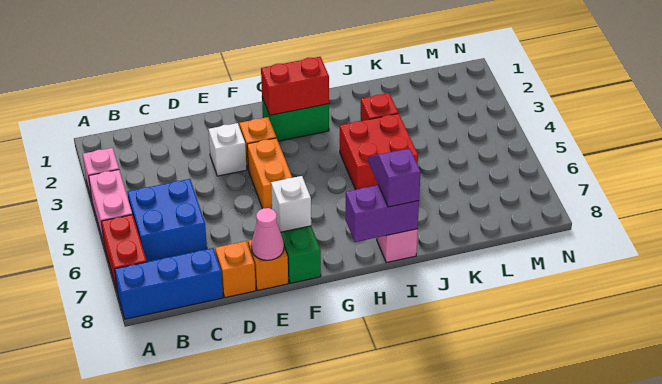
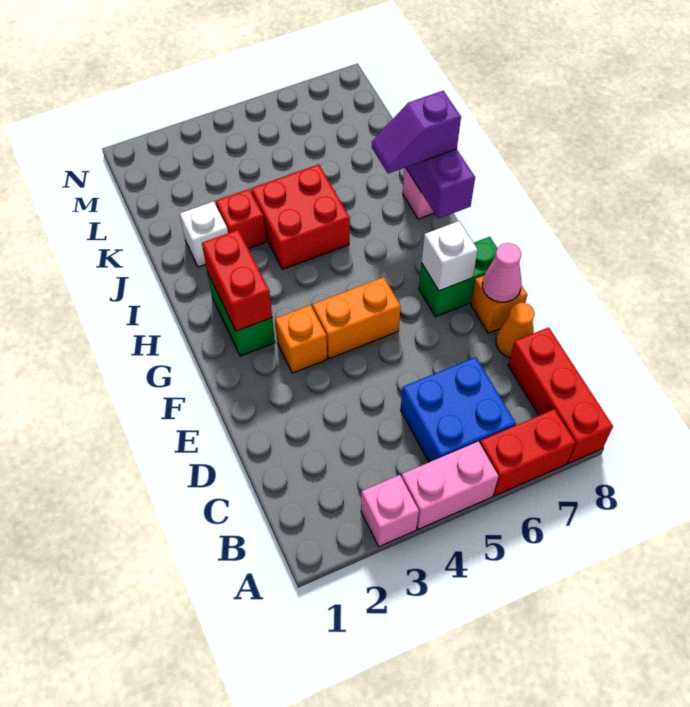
blue 1x3 brick [115,248,223,319] -> red 1x3 brick [508,327,613,463]
orange 1x1 brick [215,241,256,298] -> orange 1x1 cone [496,303,535,358]
white 1x1 brick [208,123,247,176] -> white 1x1 brick moved to [180,201,228,267]

